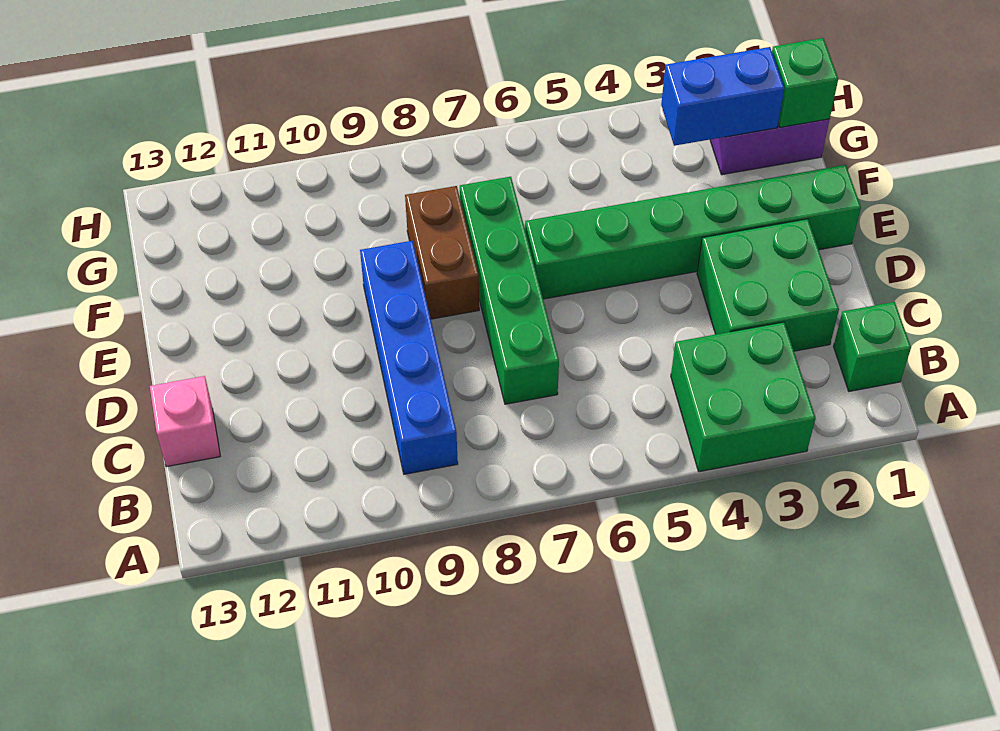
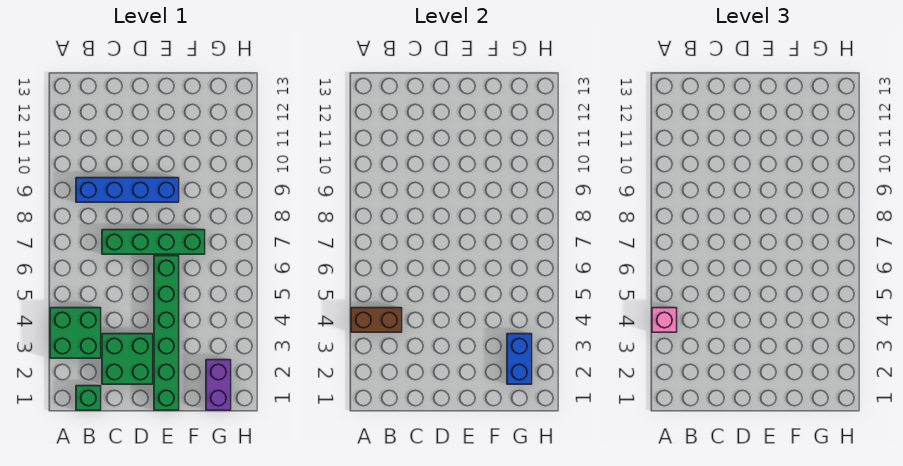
pink 1x1 brick [150,376,220,467] -> pink 1x1 brick moved to [652,308,677,332]
brown 1x2 brick [405,186,479,319] -> brown 1x2 brick moved to [351,308,402,332]
green 1x1 brick [772,38,838,127] -> none

